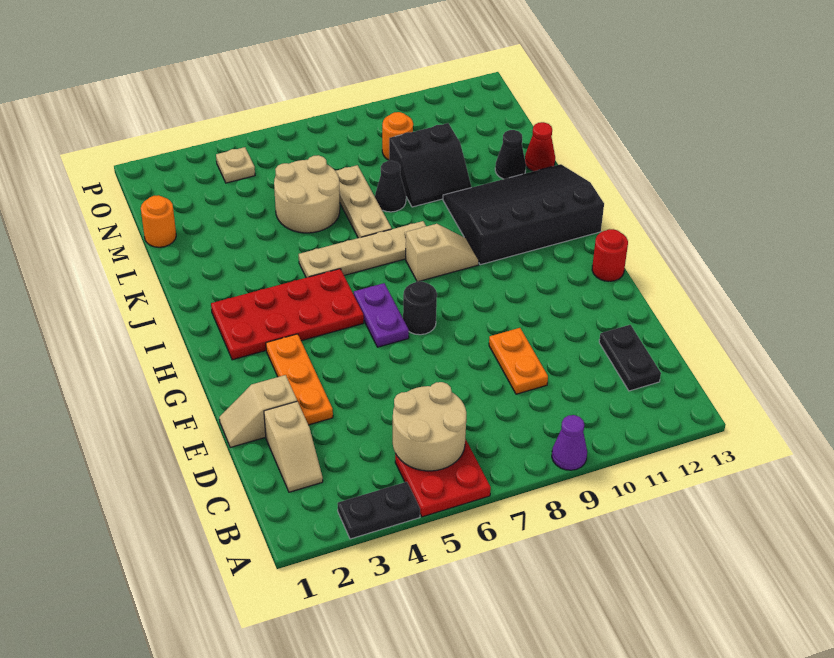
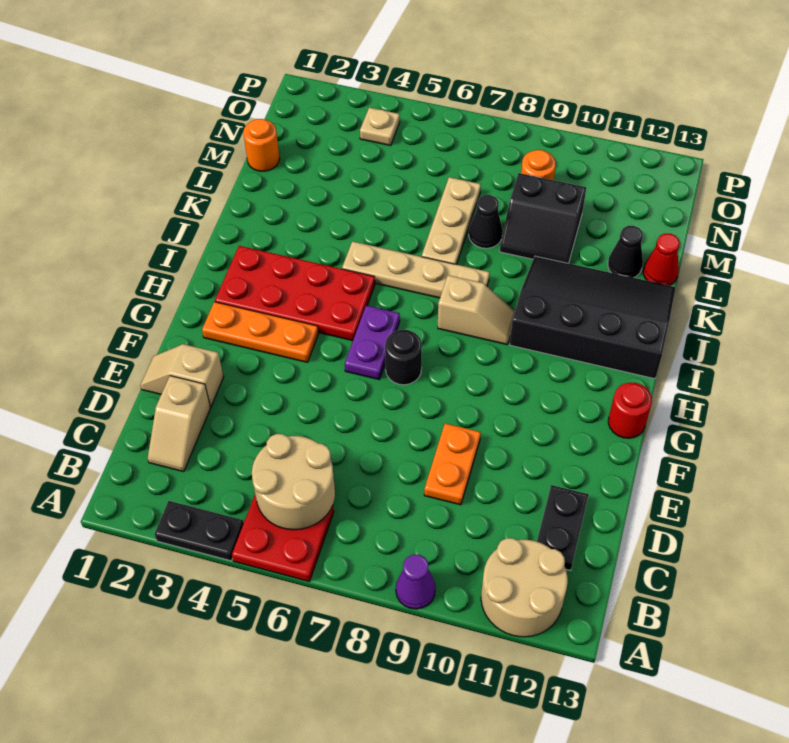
orange 1x3 plate [266,334,333,425] -> orange 1x3 plate turned to [202,302,318,362]
tan 2x2 round brick [274,155,340,233] -> tan 2x2 round brick moved to [481,538,568,637]

